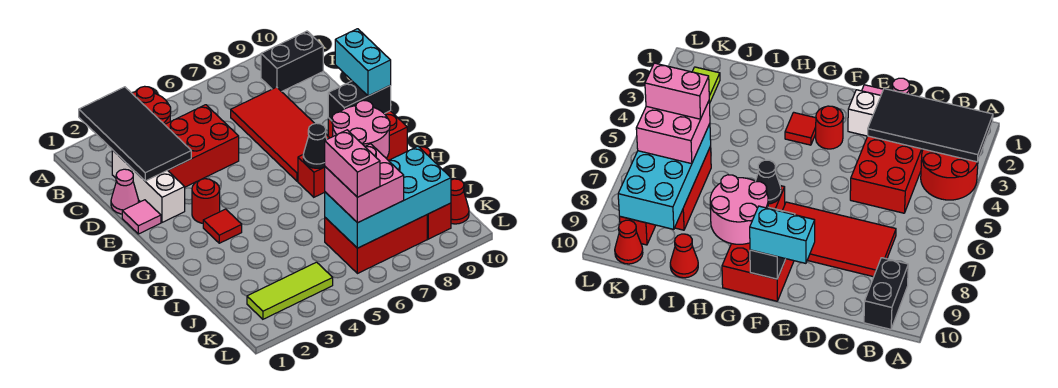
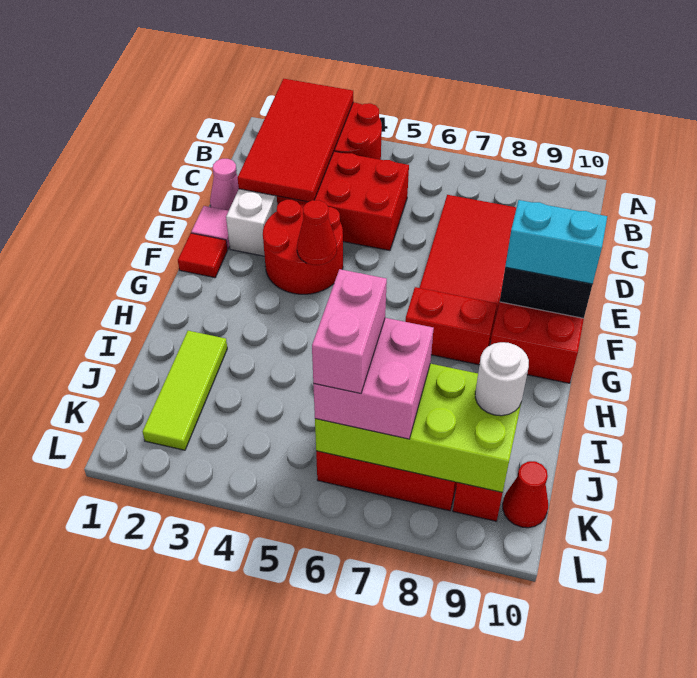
black 2x4 tile [79,87,191,181] -> red 2x4 tile [238,79,353,202]
black 1x2 brick [261,31,323,92] -> none
cyan 1x2 brick [335,29,391,96] -> cyan 1x2 brick turned to [505,200,607,284]
red 1x1 round brick [192,179,220,223] -> red 2x2 round brick [263,200,343,294]
red 1x1 tile [203,209,242,243] -> red 1x1 tile moved to [178,233,228,278]
black 1x1 cone [303,123,327,168] -> none
pink 2x2 round brick [332,100,390,158] -> none
red 1x1 cone [670,234,698,278] -> red 1x1 cone moved to [297,200,337,265]
cyan 2x4 brick [325,146,451,248] -> lime 2x4 brick [315,364,521,492]
none -> white 1x1 round brick [475,342,529,416]
lime 1x3 tile [247,262,333,319] -> lime 1x3 tile turned to [143,331,227,450]

